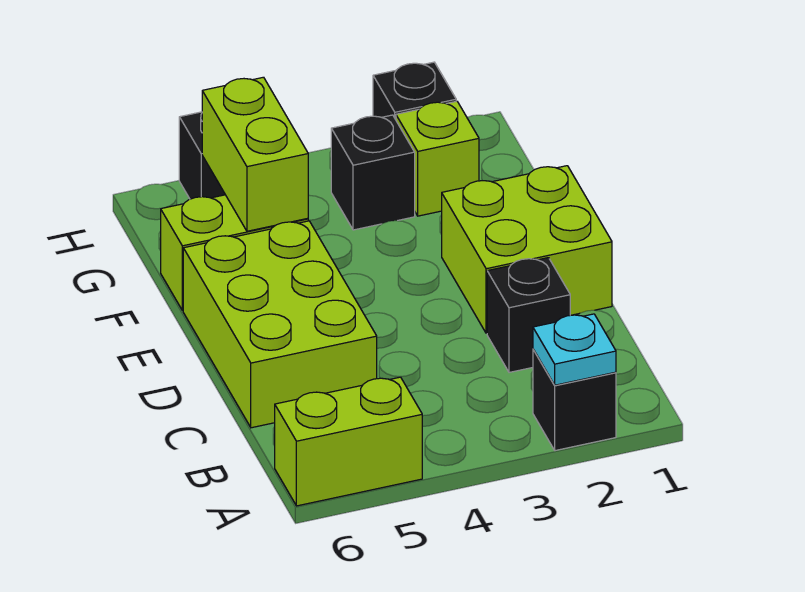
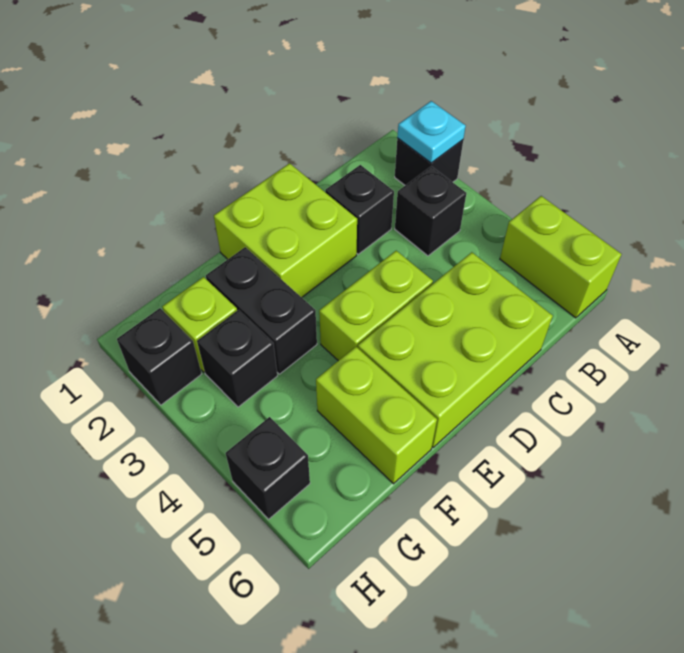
none -> black 1x1 brick [395,166,466,256]
none -> black 1x2 brick [206,247,317,374]
lime 1x2 brick [202,77,308,231] -> lime 1x2 brick moved to [319,251,433,361]

